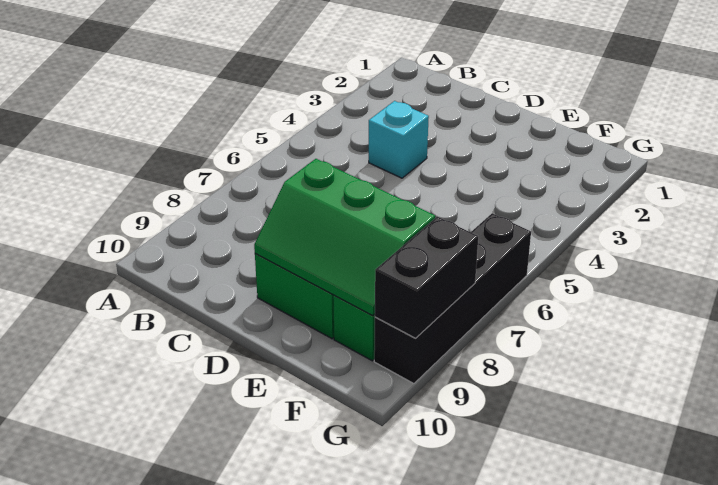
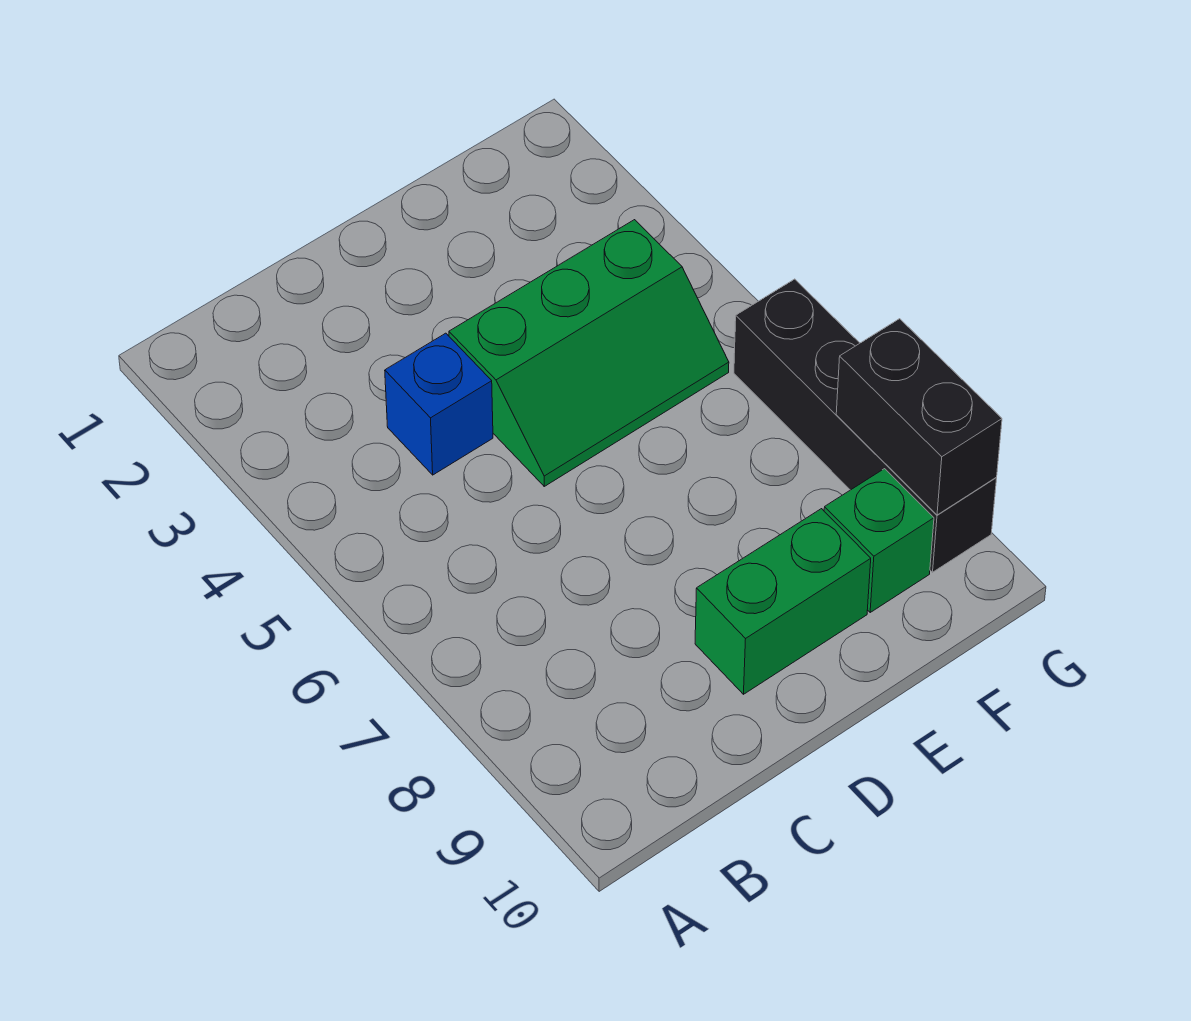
cyan 1x1 brick [369,101,429,178] -> blue 1x1 brick [385,333,493,475]
green 2x3 slope [254,159,435,315] -> green 2x3 slope moved to [449,220,729,486]

